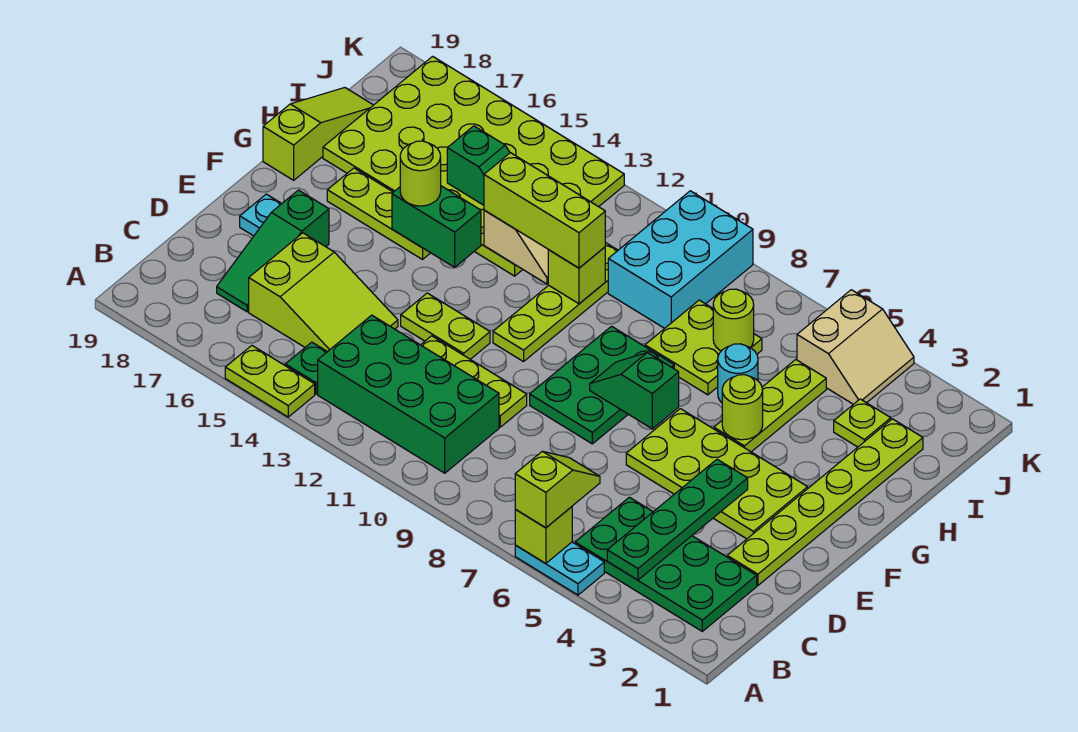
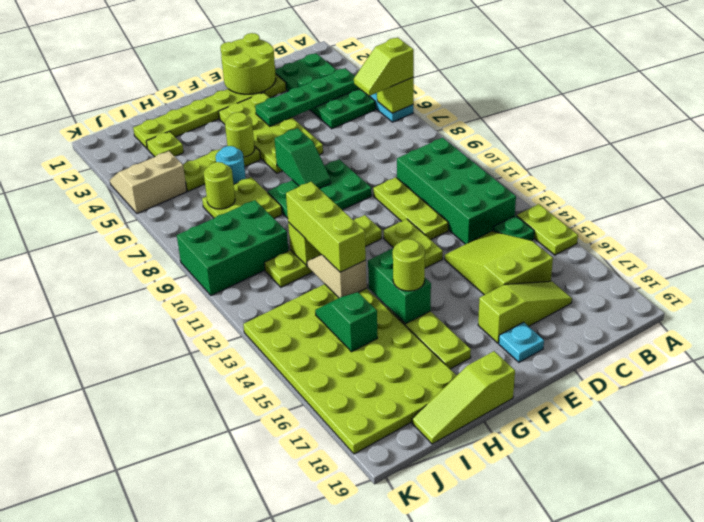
green 1x3 slope [217,190,329,312] -> lime 1x3 slope [478,281,572,343]
none -> lime 2x2 round brick [220,33,276,94]
cyan 2x3 brick [608,191,753,328] -> green 2x3 brick [177,200,288,295]

